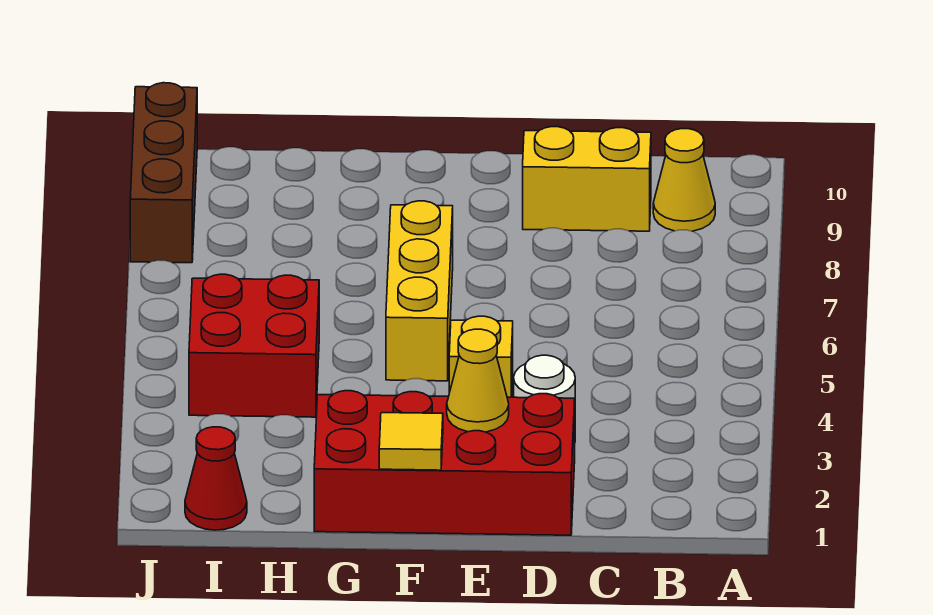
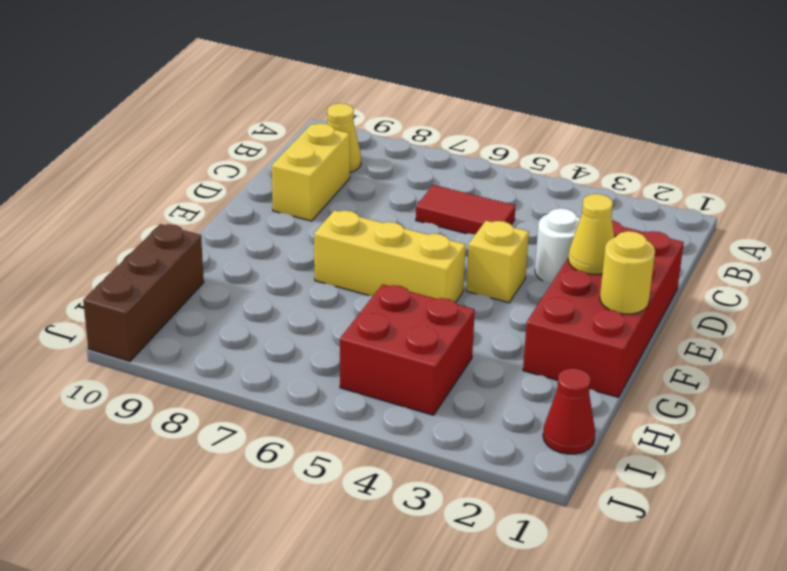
none -> red 1x2 tile [416,185,515,234]
yellow 1x1 tile [379,413,443,470] -> yellow 1x1 round brick [600,231,655,314]
brown 1x3 brick [130,83,197,263] -> brown 1x3 brick turned to [83,224,204,361]

